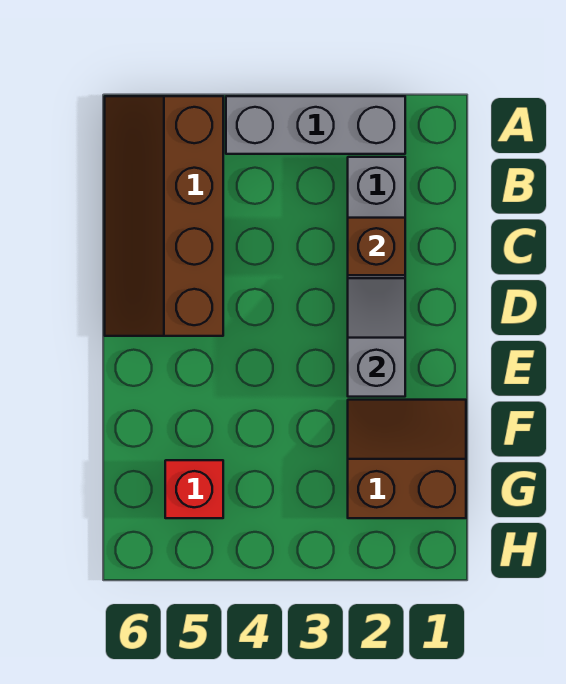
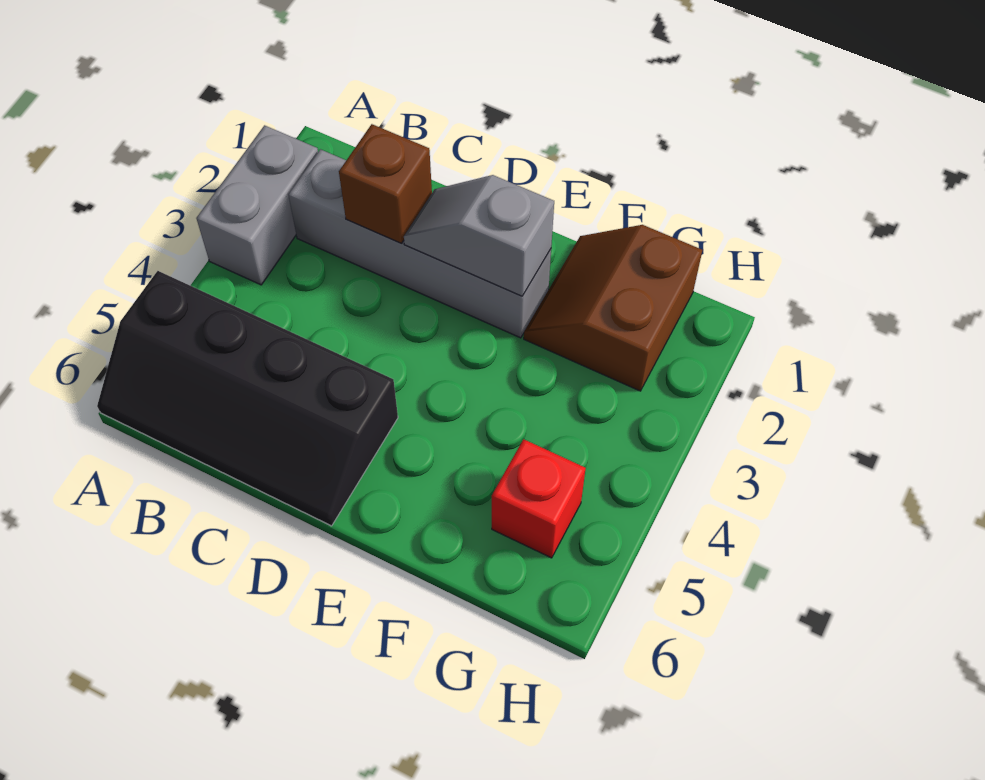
grey 1x3 brick [226,96,405,154] -> grey 1x2 brick [196,125,318,285]
brown 2x4 slope [105,96,223,336] -> black 2x4 slope [97,271,398,526]

